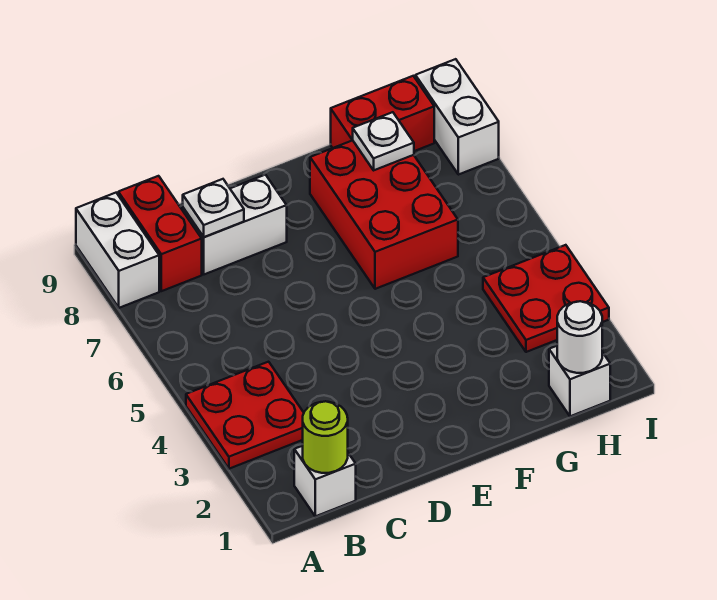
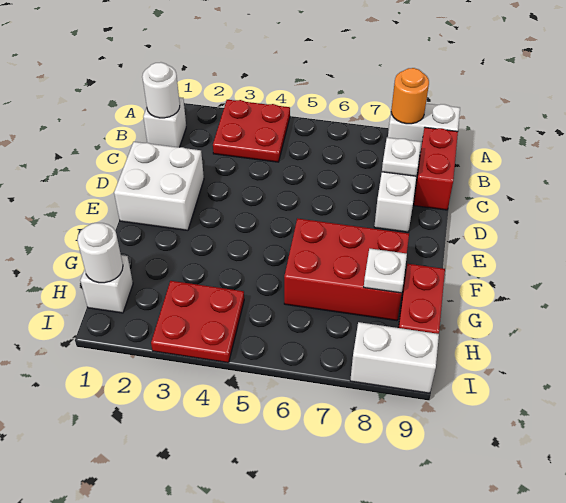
none -> orange 1x1 round brick [391,68,429,124]
lime 1x1 round brick [303,401,348,473] -> white 1x1 round brick [142,62,180,118]
red 1x2 brick [118,176,202,291] -> red 1x2 brick turned to [414,127,458,210]
none -> white 2x2 brick [114,142,204,230]

